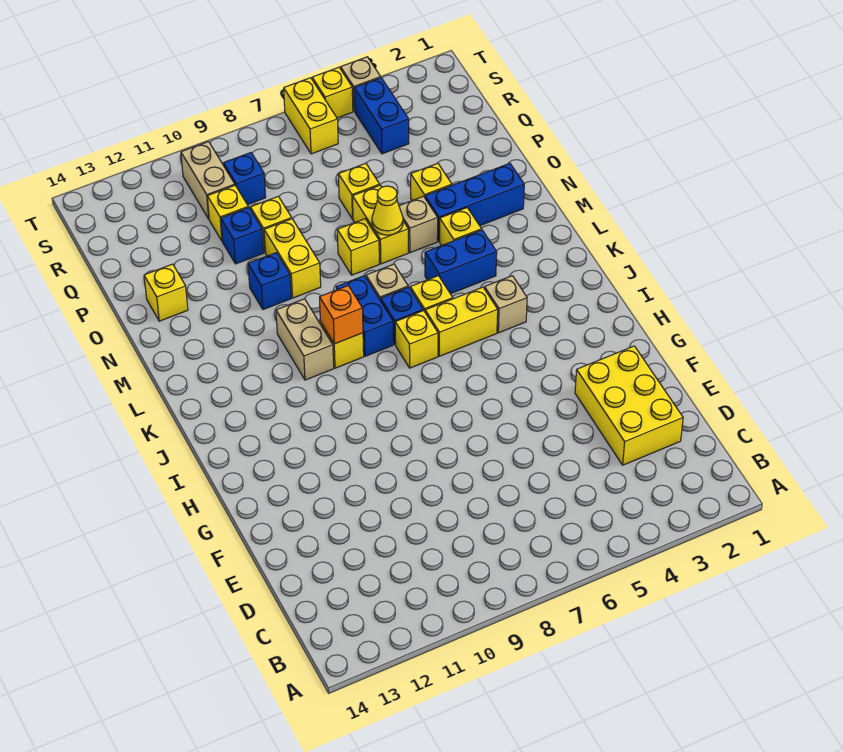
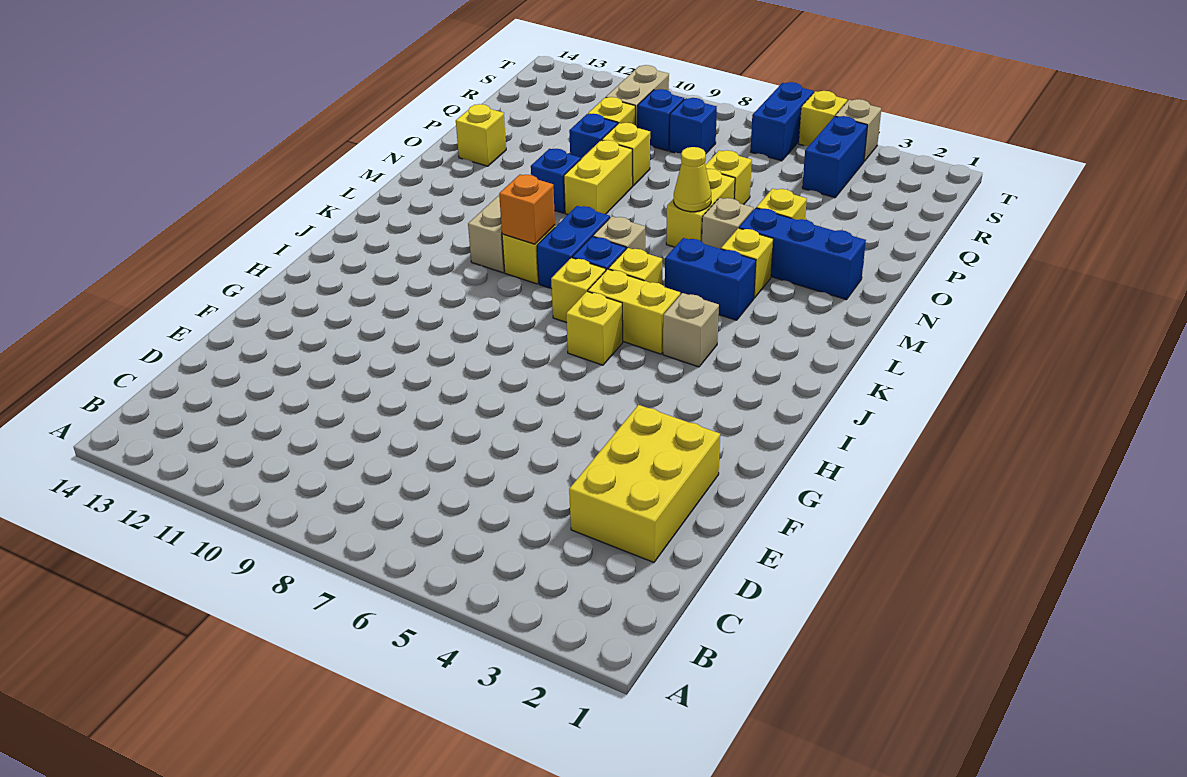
yellow 1x1 brick [337,219,379,275] -> yellow 1x1 brick moved to [566,291,623,365]
none -> blue 1x1 brick [669,98,717,153]
yellow 1x2 brick [284,78,338,154] -> blue 1x2 brick [751,82,814,161]

